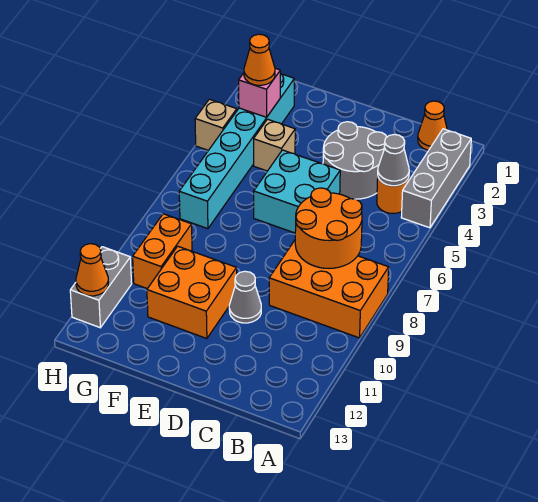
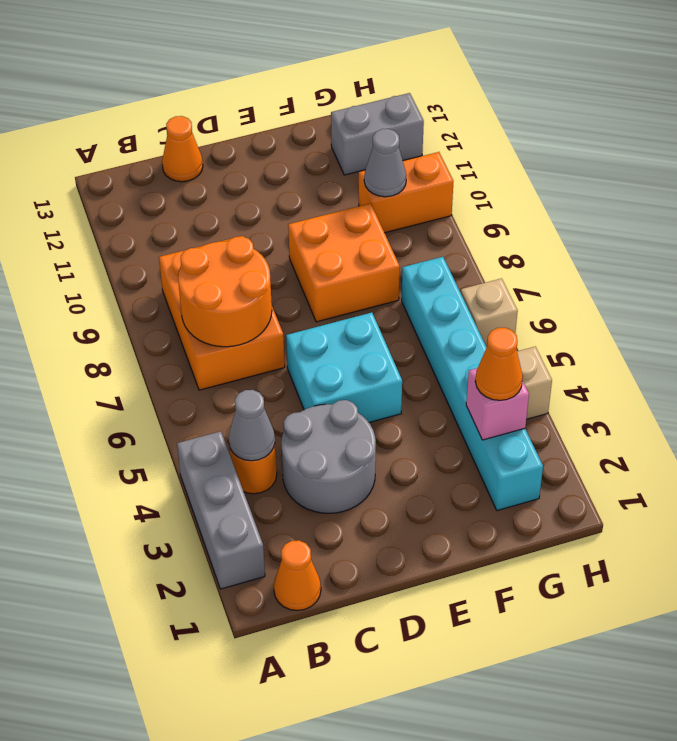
orange 2x3 brick [269,240,389,338] -> orange 2x3 brick turned to [159,236,285,390]
grey 1x1 cone [229,271,261,323] -> grey 1x1 cone moved to [364,129,406,197]
orange 2x2 brick [147,246,237,339] -> orange 2x2 brick moved to [288,203,400,322]
tan 1x1 brick [254,119,295,171] -> tan 1x1 brick moved to [461,278,518,347]
orange 1x2 brick [133,214,192,289] -> orange 1x2 brick turned to [359,152,453,233]
grey 1x2 brick [70,247,132,328] -> grey 1x2 brick turned to [331,93,424,175]
orange 1x1 cone [76,244,108,296] -> orange 1x1 cone moved to [162,116,203,182]

